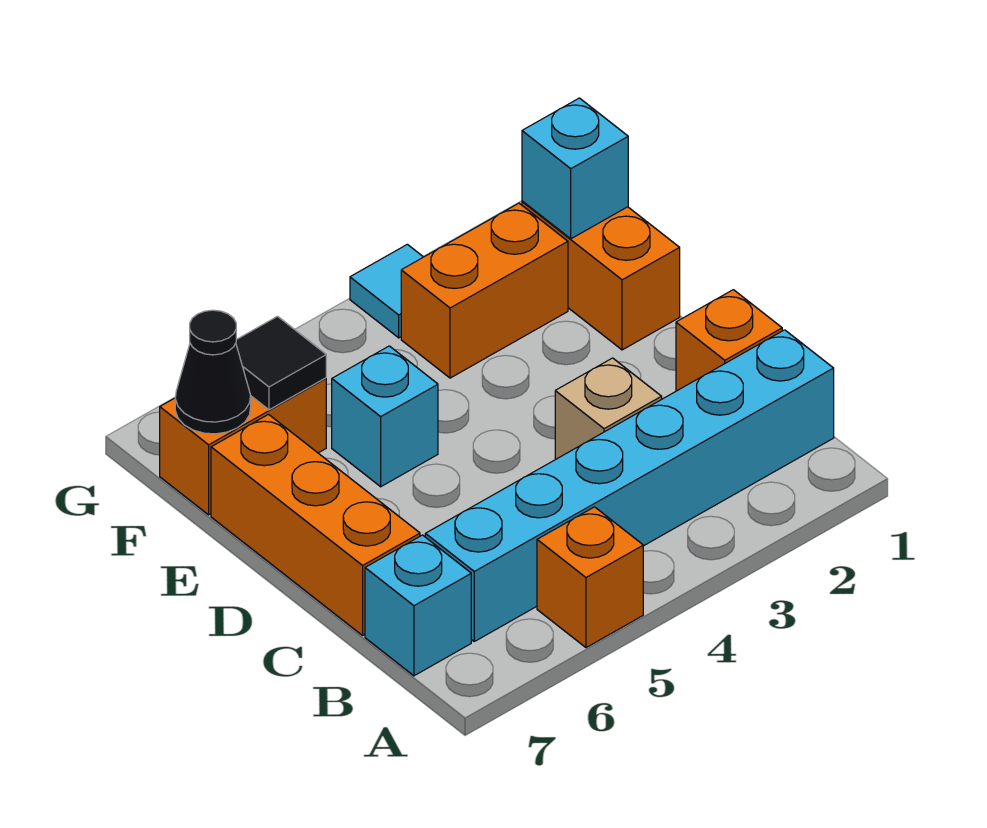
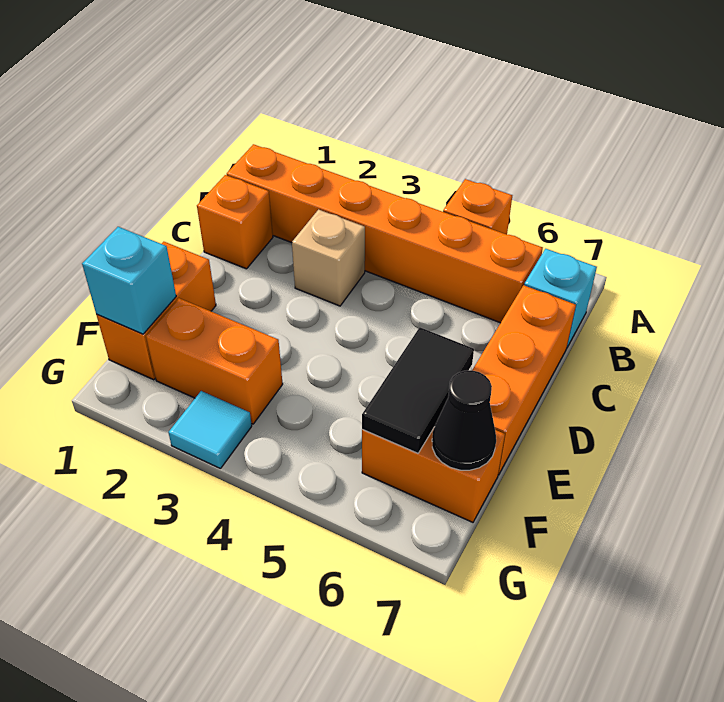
cyan 1x6 brick [425,330,834,641] -> orange 1x6 brick [227,144,543,323]
cyan 1x1 brick [332,346,438,487] -> none
black 1x1 tile [236,316,326,410] -> black 1x2 tile [362,327,474,453]

